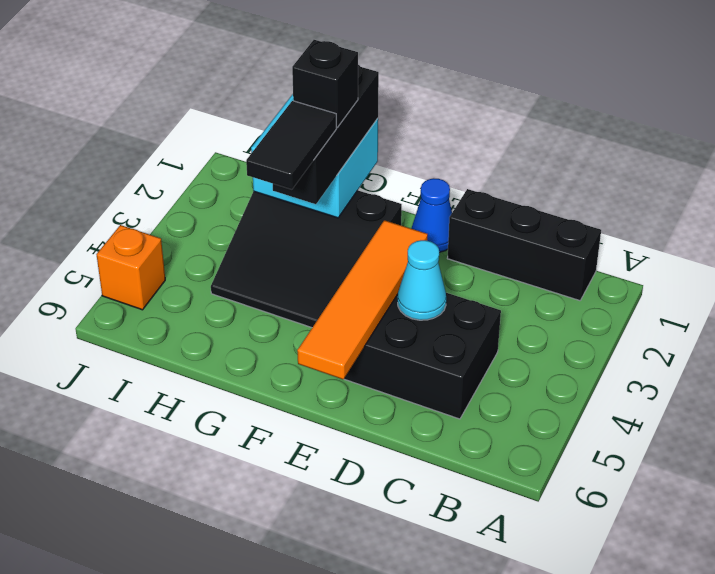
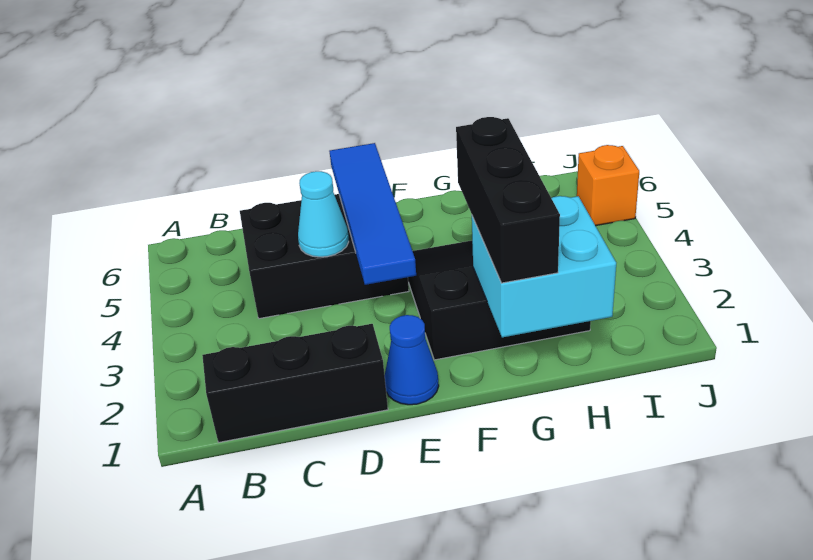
orange 1x4 tile [297,220,428,379] -> blue 1x4 tile [330,143,416,285]
black 1x1 brick [292,40,358,127] -> none
black 1x2 tile [246,101,336,189] -> none

